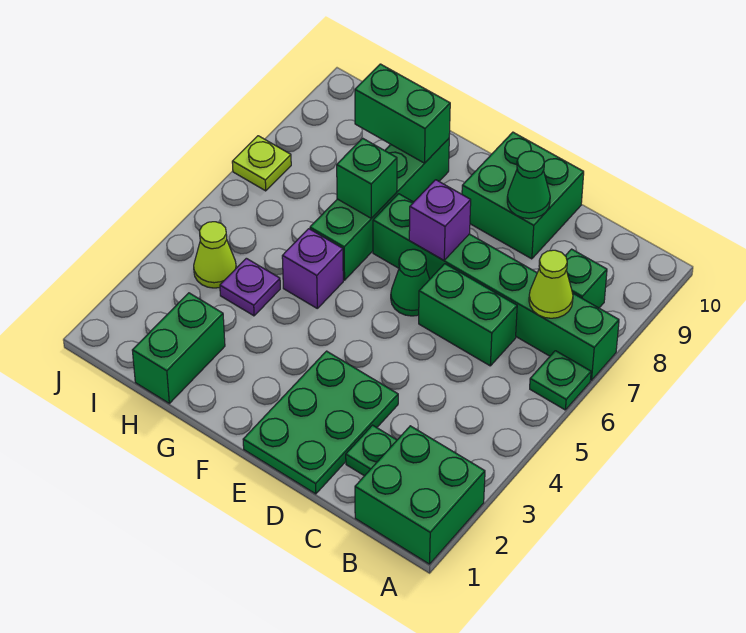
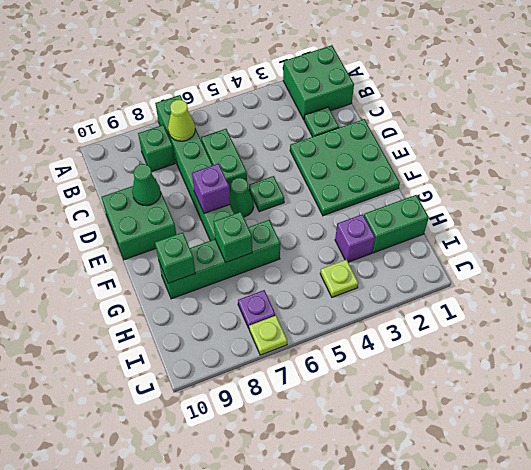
green 1x1 plate [530,351,591,410] -> green 1x1 plate moved to [249,176,284,212]
green 2x3 plate [243,351,398,494] -> green 3x3 plate [290,119,400,216]
purple 1x1 brick [282,229,343,308] -> purple 1x1 brick moved to [335,214,375,262]
green 1x2 brick [355,64,450,163] -> green 1x1 brick [155,232,195,283]
purple 1x1 plate [220,258,280,316] -> purple 1x1 plate moved to [238,290,275,328]
lime 1x1 cone [194,222,236,288] -> lime 1x1 plate [320,260,358,297]

